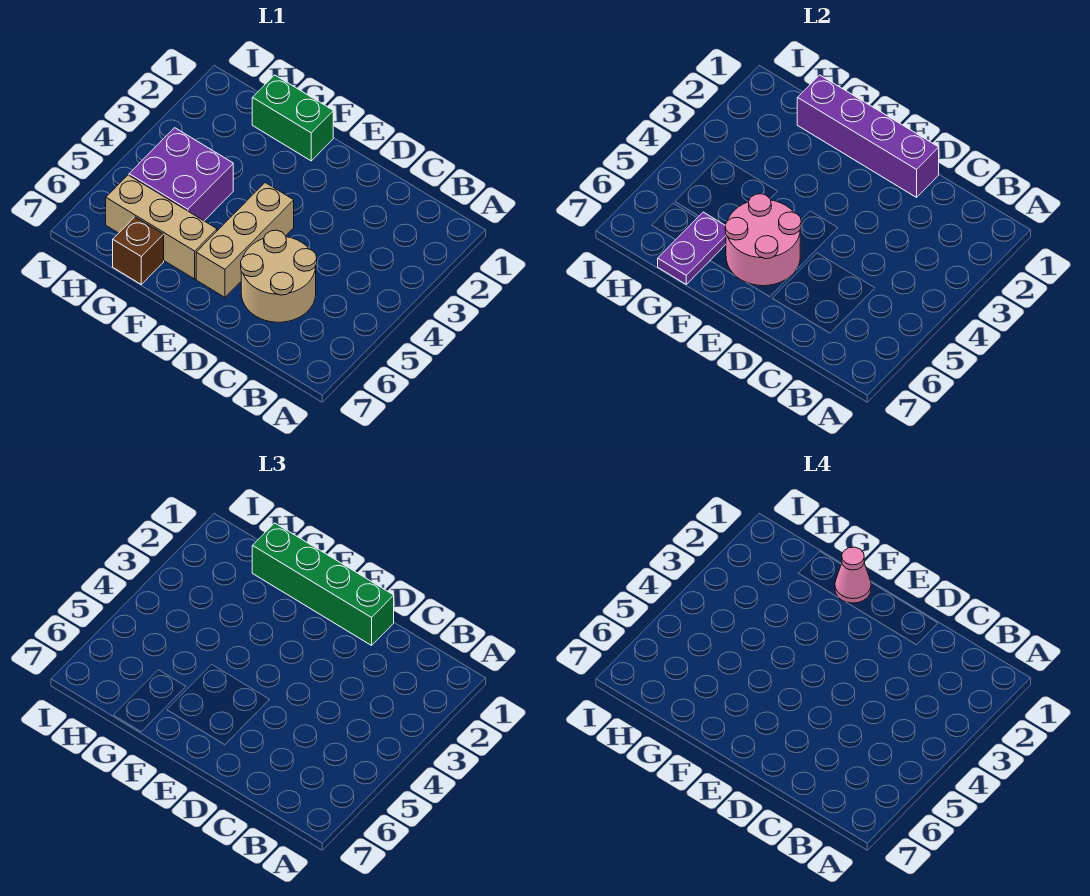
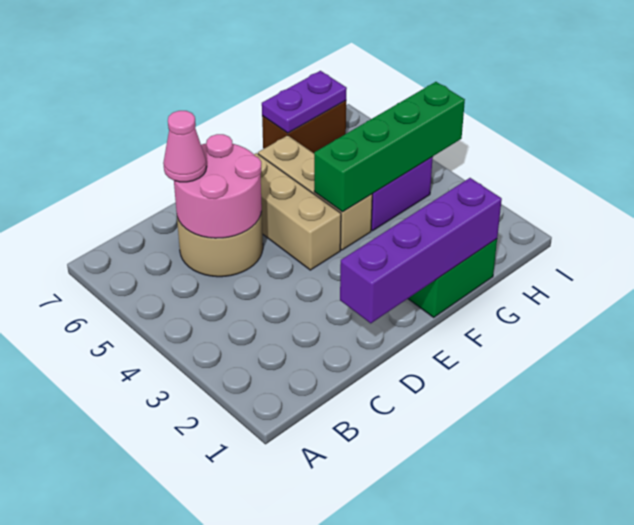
green 1x4 brick [252,523,394,645] -> green 1x4 brick moved to [314,82,465,212]
pink 2x2 round brick [725,194,801,286] -> pink 2x2 round brick moved to [174,134,262,238]
pink 1x1 cone [835,547,871,603] -> pink 1x1 cone moved to [163,111,207,182]
tan 1x3 brick [106,175,217,279] -> tan 1x3 brick turned to [258,135,372,250]
purple 1x2 plate [658,212,726,284] -> purple 1x2 plate turned to [262,71,347,133]
brown 1x1 brick [113,217,164,284] -> brown 1x2 brick [262,101,346,153]

